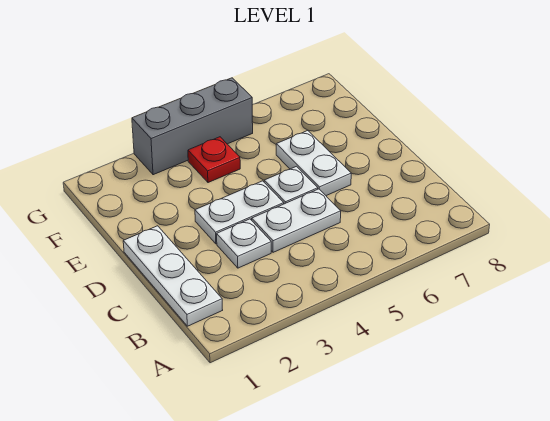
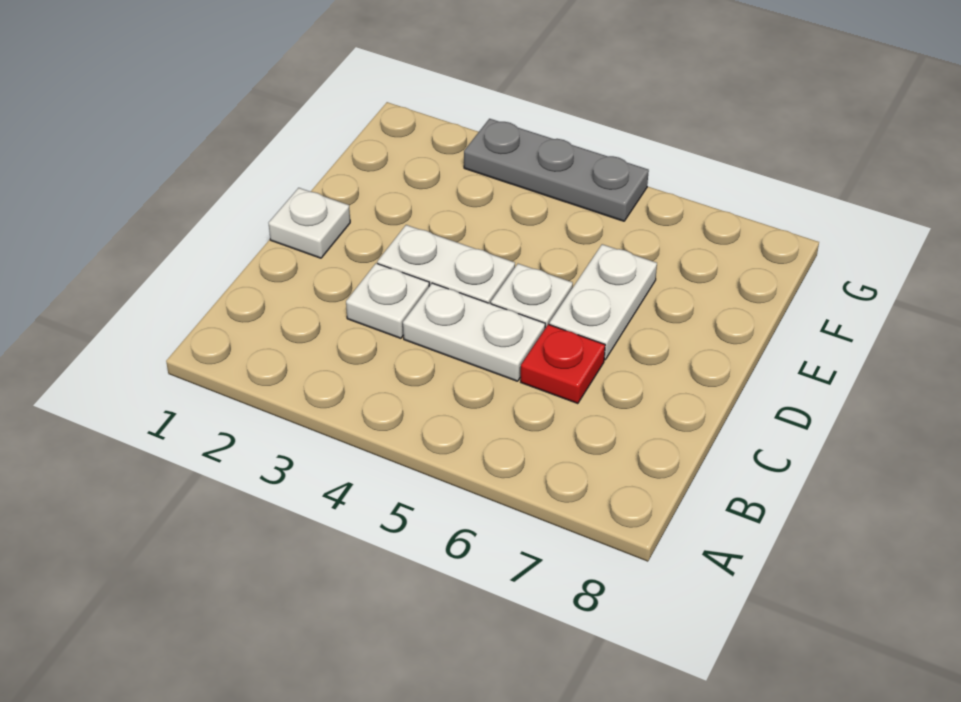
white 1x3 plate [123,226,222,326] -> white 1x1 plate [269,188,350,258]
red 1x1 plate [188,137,240,183] -> red 1x1 plate moved to [521,324,605,404]
grey 1x3 brick [132,78,253,175] -> grey 1x3 plate [464,119,649,221]

